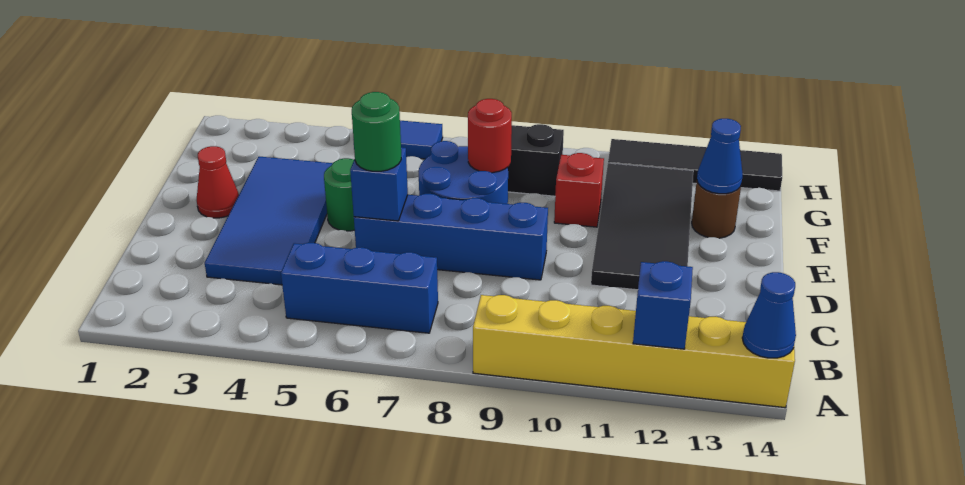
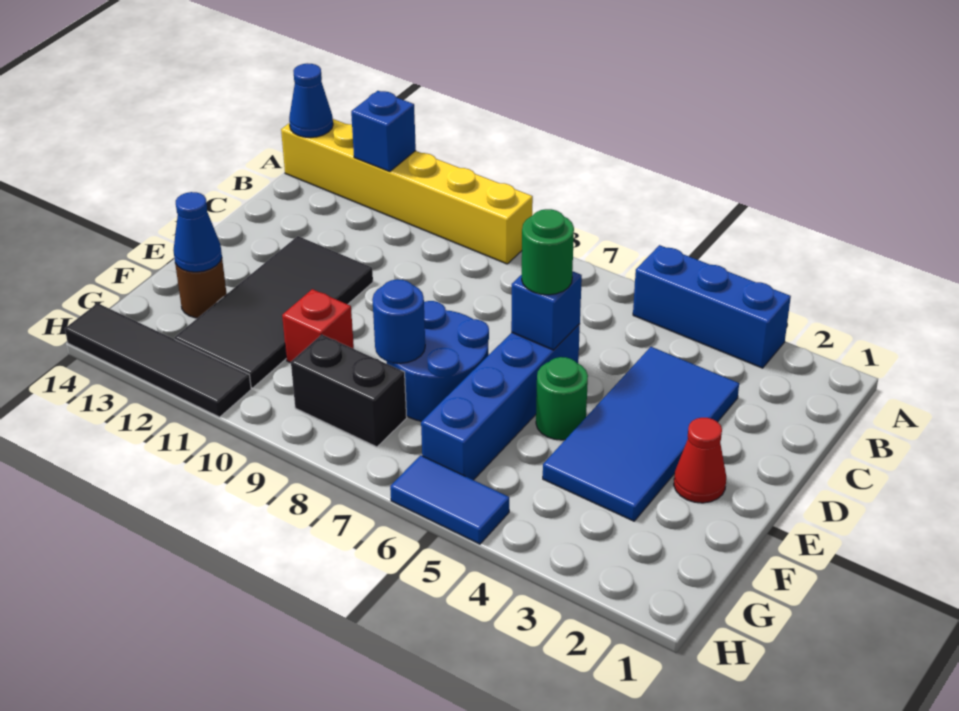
blue 1x3 brick [281,243,438,333] -> blue 1x3 brick moved to [633,245,791,368]
blue 1x4 brick [354,194,548,280] -> blue 1x4 brick turned to [421,324,580,480]
red 1x1 round brick [468,99,512,173] -> blue 1x1 round brick [372,279,425,363]

